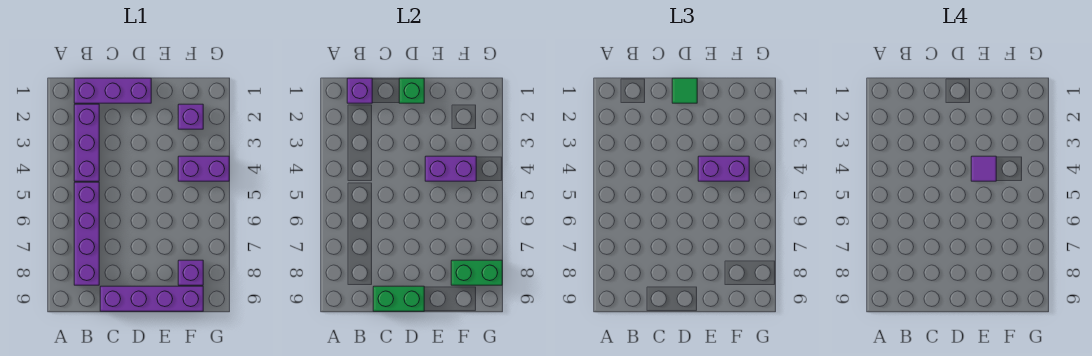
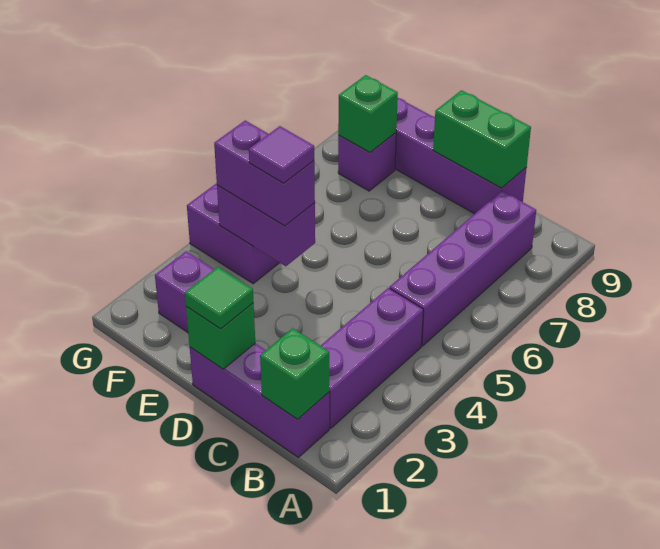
purple 1x1 brick [347,78,372,103] -> green 1x1 brick [260,328,329,419]
green 1x2 brick [451,260,502,285] -> green 1x1 brick [338,75,398,152]

